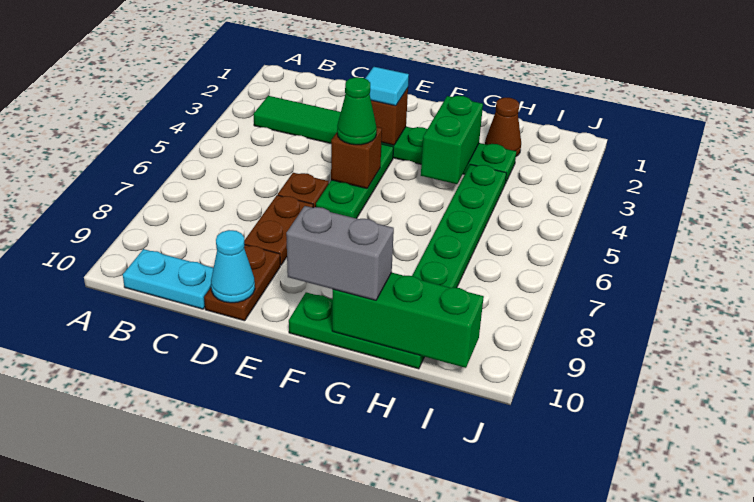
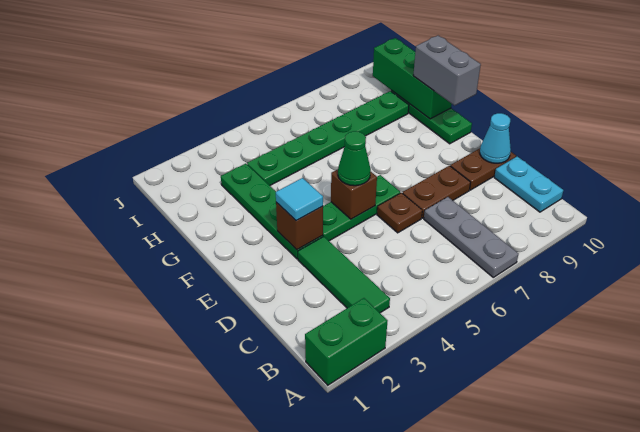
none -> grey 1x3 plate [424,197,518,277]
green 1x2 brick [421,96,483,184] -> green 1x2 brick moved to [305,298,387,385]
brown 1x1 cone [485,98,521,156] -> none

